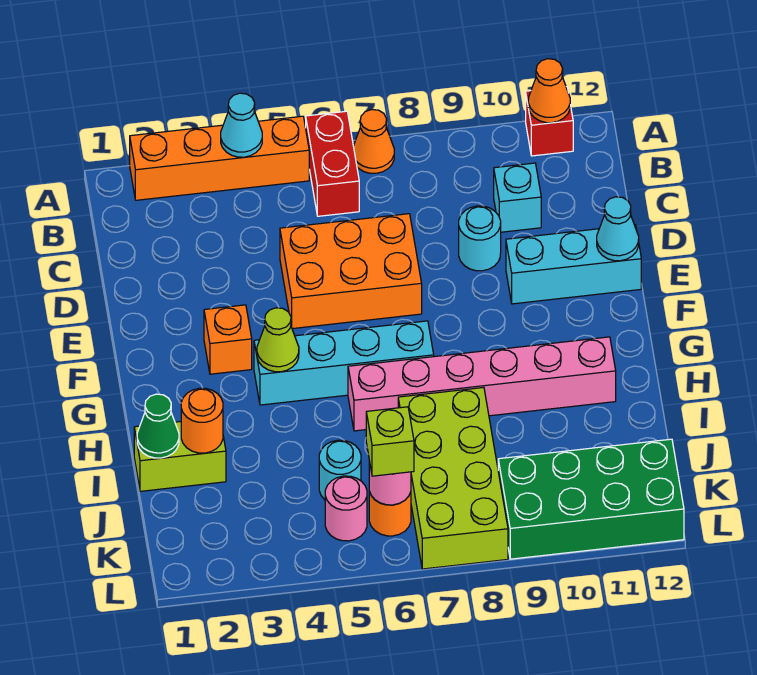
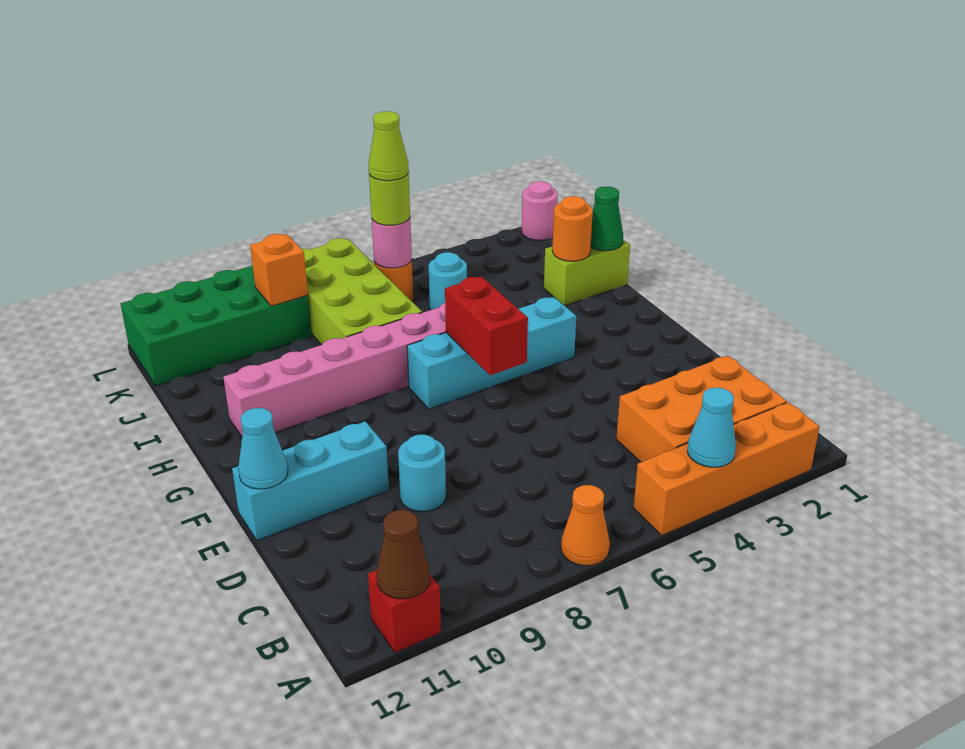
red 1x2 brick [306,111,359,216] -> red 1x2 brick moved to [445,277,528,375]
orange 1x1 cone [528,59,570,123] -> brown 1x1 cone [377,510,430,599]
cyan 1x1 brick [494,163,541,232] -> none
orange 2x3 brick [280,214,422,329] -> orange 2x3 brick moved to [616,356,787,462]
orange 1x1 brick [204,305,252,374] -> orange 1x1 brick moved to [250,234,308,306]
lime 1x1 cone [257,308,299,372] -> lime 1x1 cone moved to [369,111,409,181]
pink 1x1 round brick [325,476,367,541] -> pink 1x1 round brick moved to [522,181,558,241]
lime 1x1 brick [366,407,414,476] -> lime 1x1 round brick [369,173,410,225]

